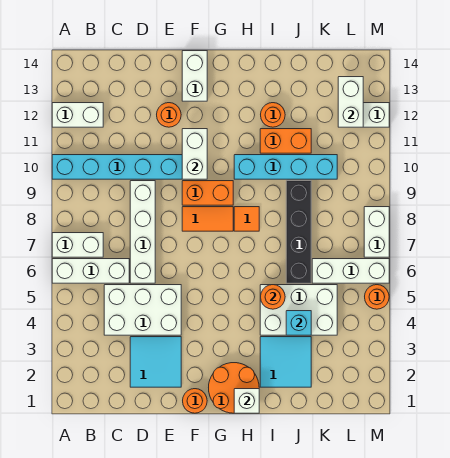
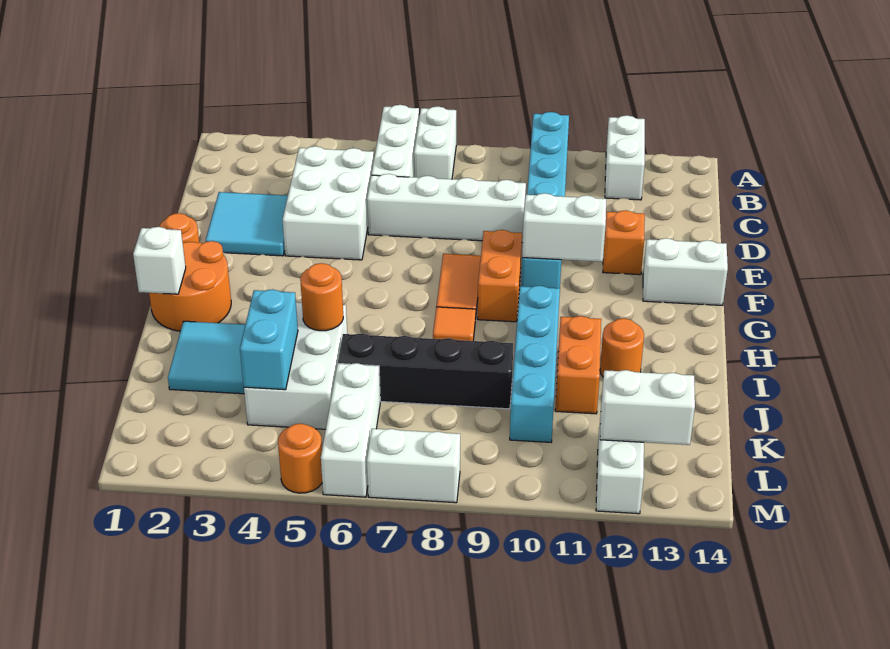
orange 1x1 round brick [157,103,181,127] -> orange 1x1 brick [603,210,645,275]
cyan 1x1 brick [286,311,311,335] -> cyan 1x2 brick [240,289,298,390]

